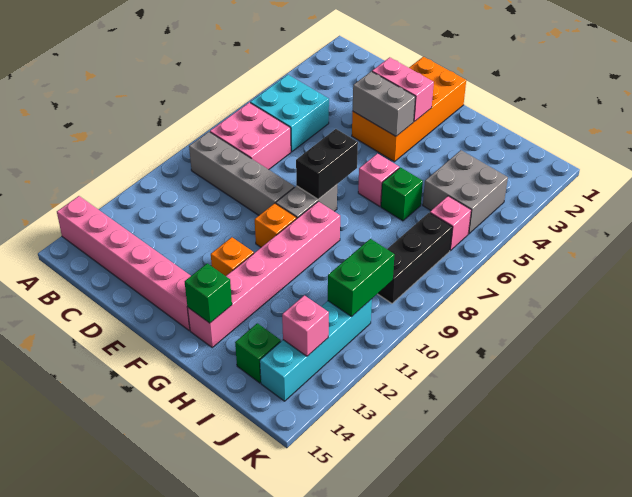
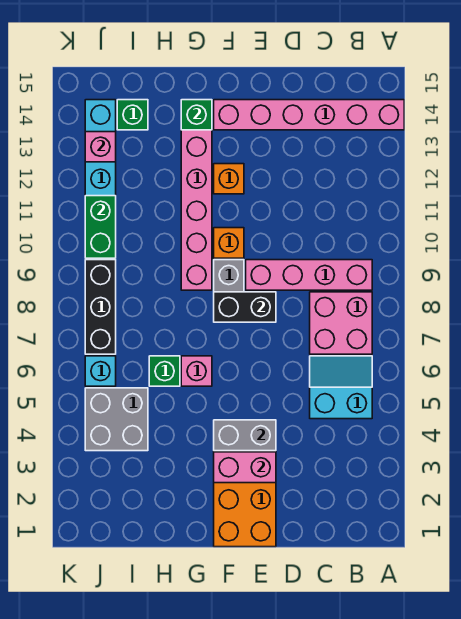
cyan 2x2 brick [250,75,329,152] -> cyan 2x2 slope [310,356,372,419]
grey 1x4 brick [189,132,294,215] -> pink 1x4 brick [246,260,372,290]
black 1x2 brick [296,129,358,199] -> black 1x2 brick turned to [214,292,276,322]
pink 1x1 brick [430,196,471,251] -> cyan 1x1 brick [85,356,116,386]

